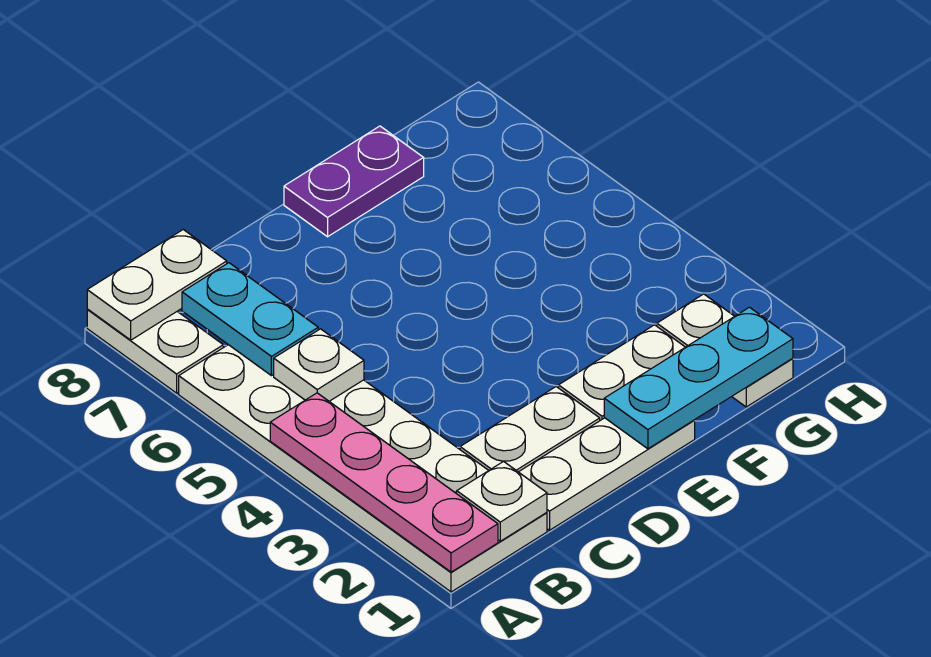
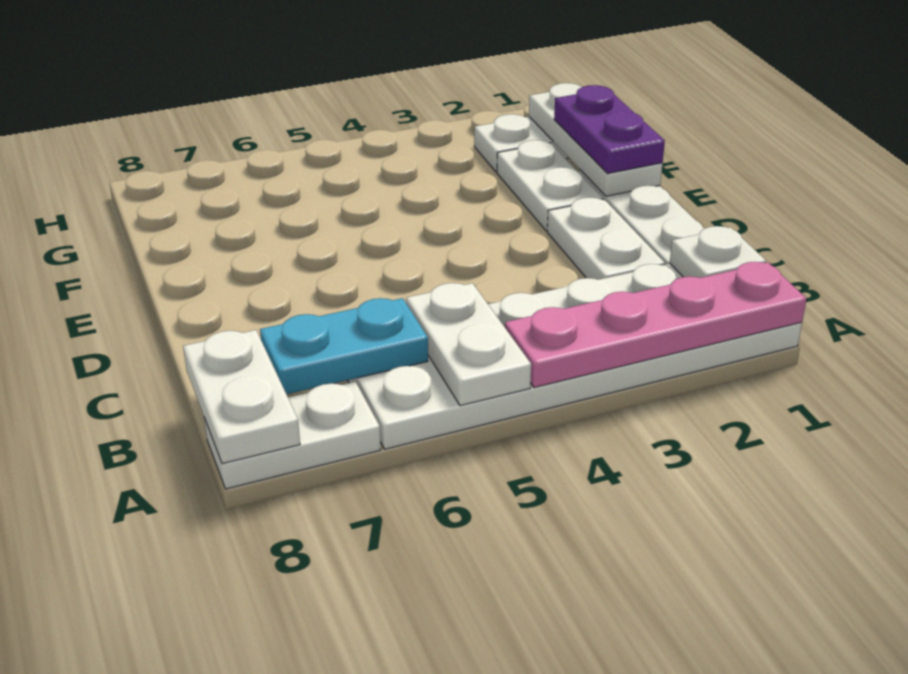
white 1x1 plate [274,329,364,401] -> white 1x2 plate [406,283,531,406]
cyan 1x3 plate [604,307,793,449] -> white 1x3 plate [529,83,662,196]
purple 1x2 plate [284,126,424,237] -> purple 1x2 plate moved to [554,85,665,173]

